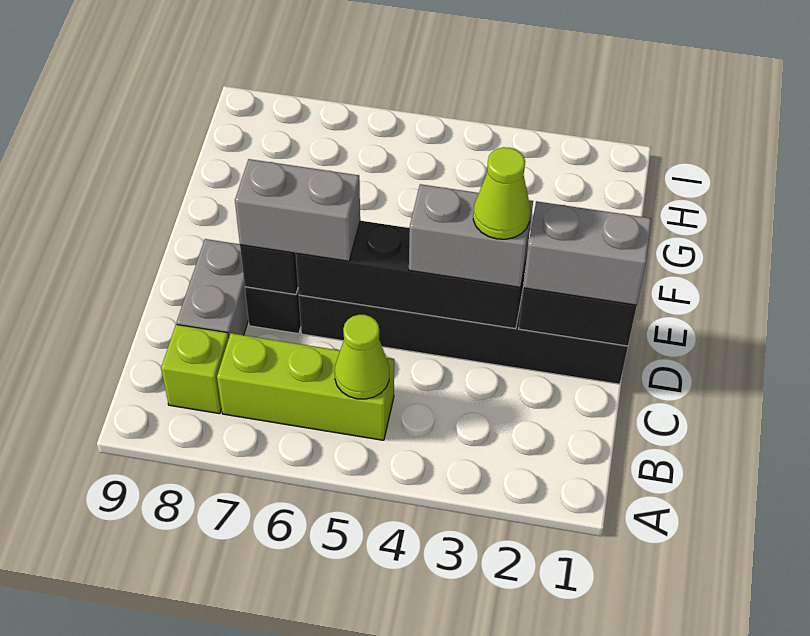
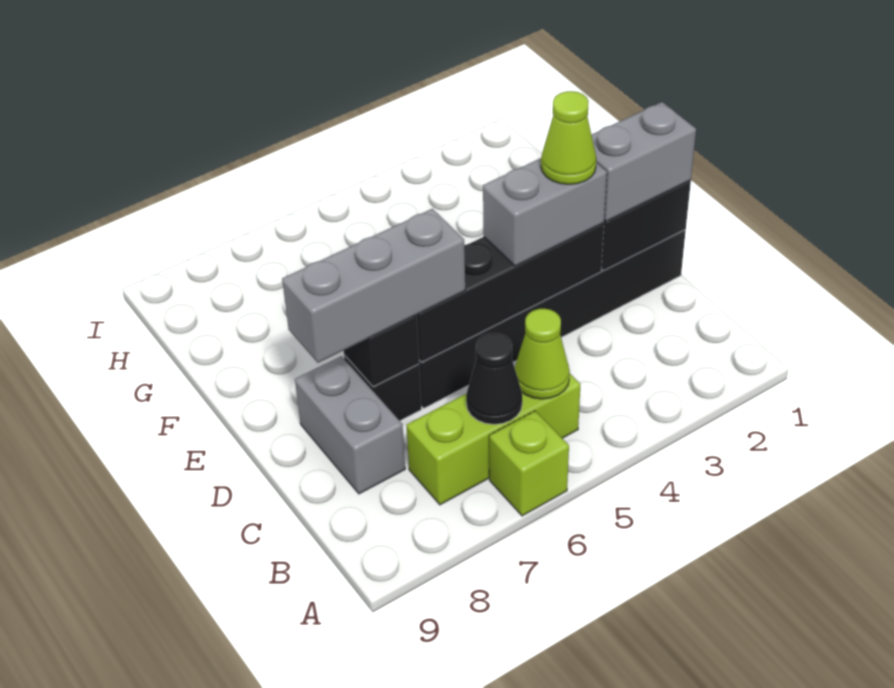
none -> black 1x1 cone [466,333,522,424]
lime 1x1 brick [161,325,229,414] -> lime 1x1 brick moved to [489,411,569,516]
grey 1x2 brick [235,159,360,261] -> grey 1x3 brick [282,209,465,363]

